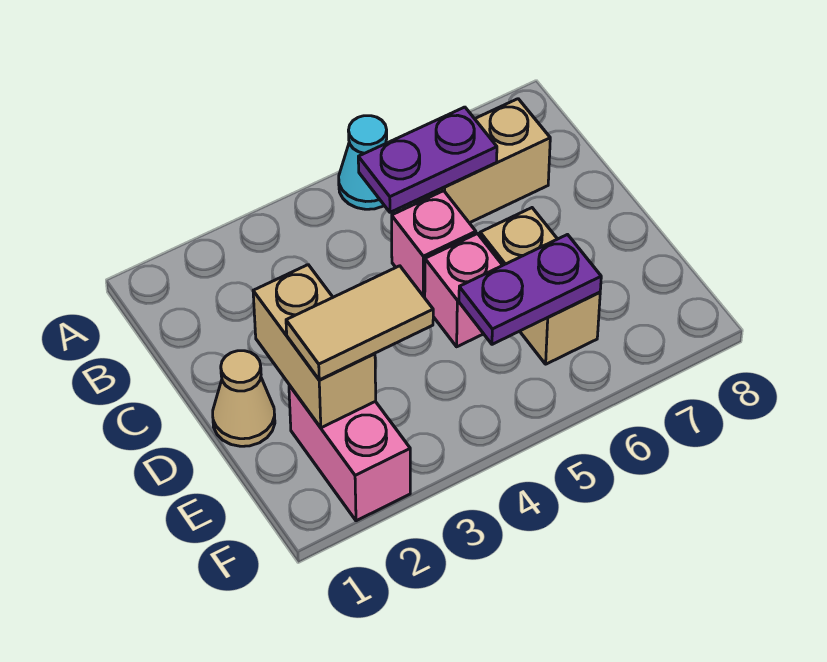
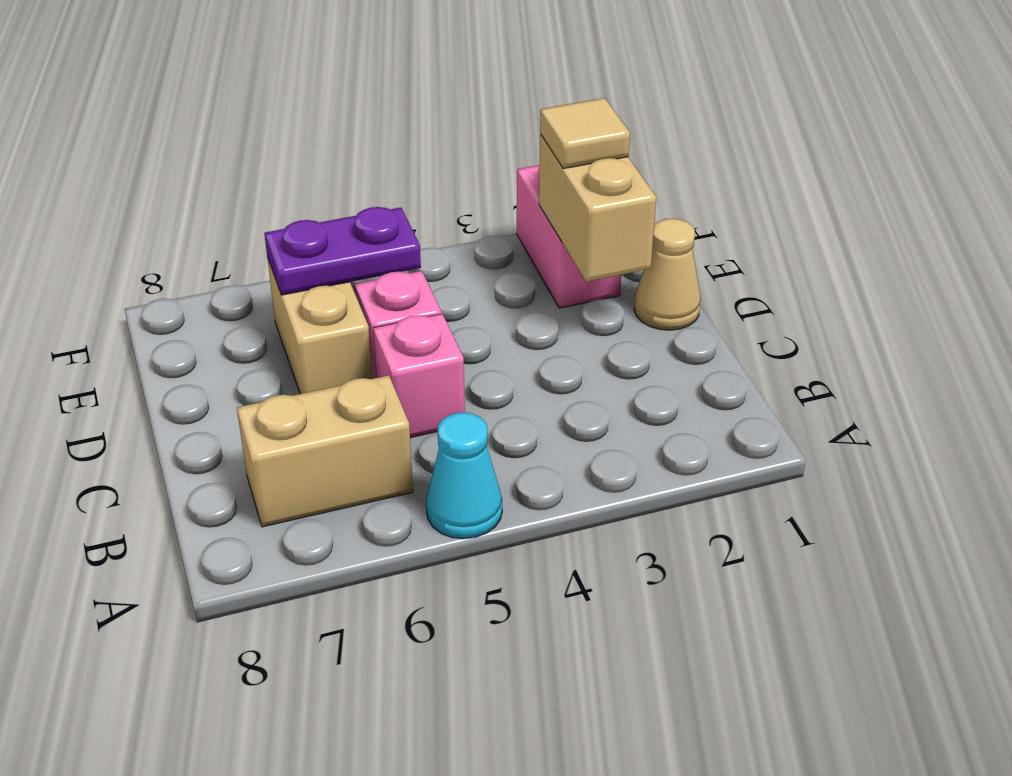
purple 1x2 plate [358,107,497,212] -> none
tan 1x2 tile [286,266,433,380] -> tan 1x1 tile [540,98,630,169]

